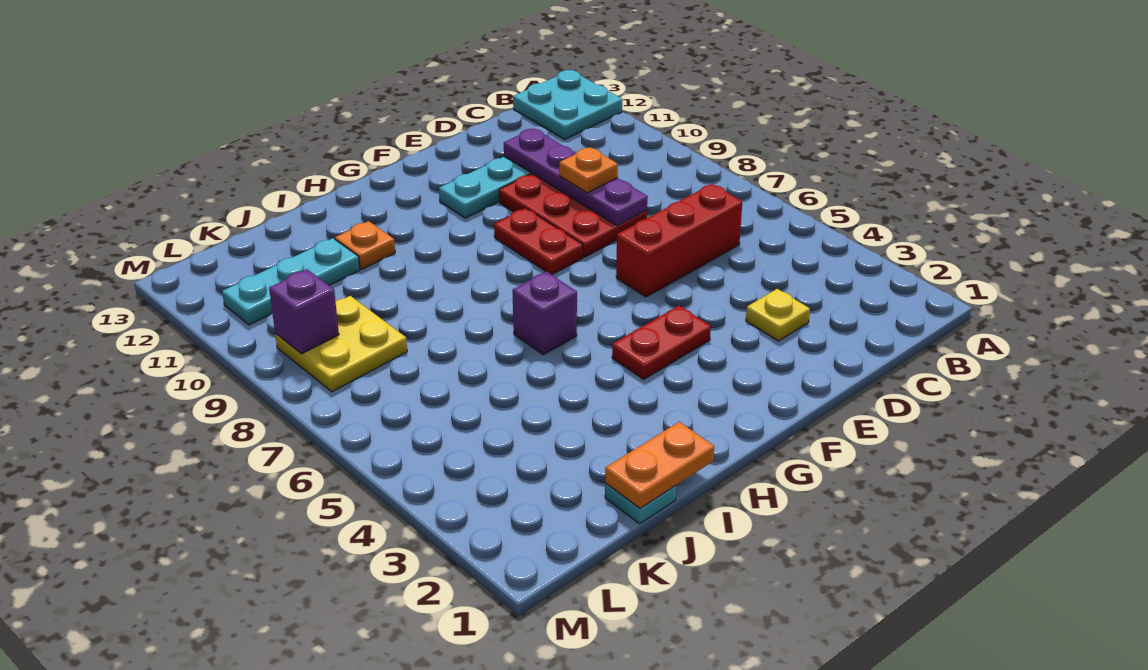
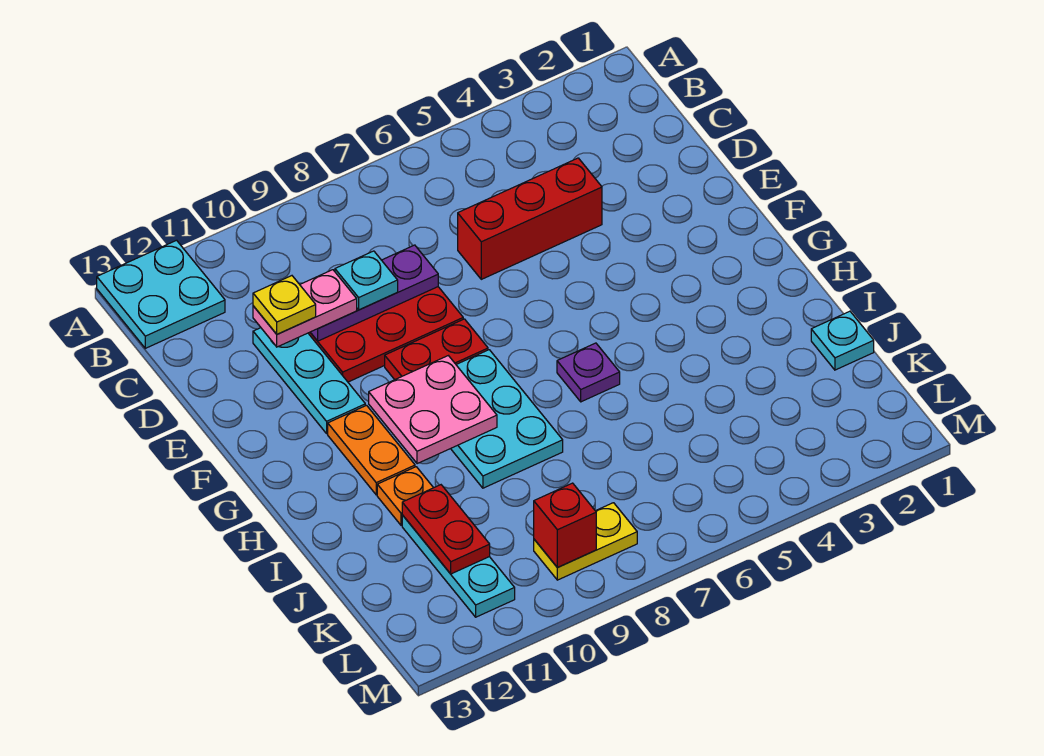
red 1x3 brick [616,184,742,297] -> red 1x3 brick turned to [458,158,602,279]
yellow 1x1 plate [746,289,810,341] -> yellow 1x1 plate moved to [253,276,316,334]
purple 1x4 plate [504,128,648,226] -> purple 1x3 plate [310,245,438,341]
orange 1x1 plate [559,147,618,193] -> cyan 1x1 plate [335,251,398,310]
none -> pink 1x2 plate [253,270,357,347]
red 1x2 plate [612,306,711,379] -> red 1x2 plate moved to [402,485,490,574]
none -> cyan 2x3 plate [451,350,563,488]
none -> pink 2x2 plate [369,356,497,464]
purple 1x1 brick [513,272,577,355] -> purple 1x1 plate [557,343,620,402]
orange 1x2 plate [605,422,714,508] -> orange 1x2 plate moved to [328,405,415,495]
yellow 2x2 plate [275,296,407,392] -> yellow 1x2 plate [534,503,637,580]
purple 1x1 brick [269,269,339,354] -> red 1x1 brick [534,483,596,568]

